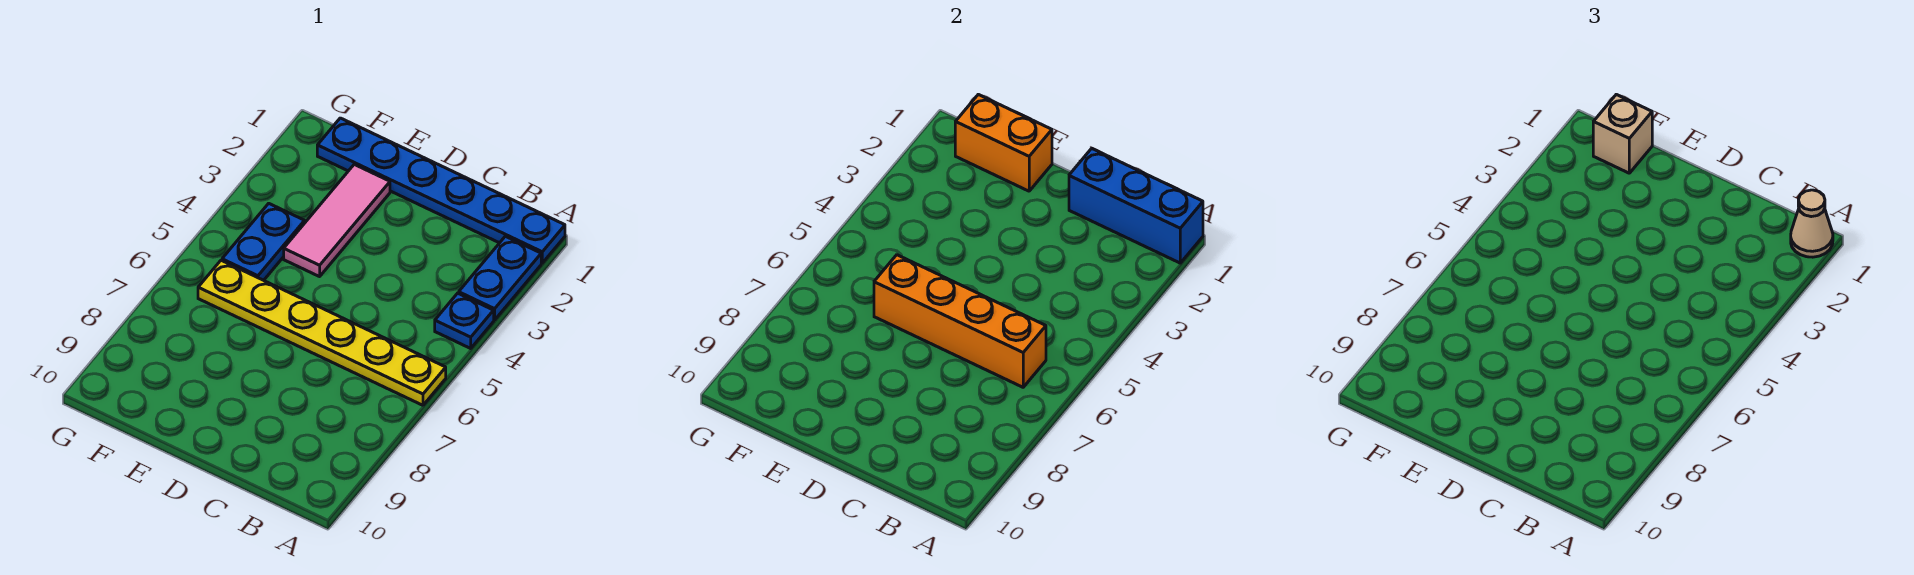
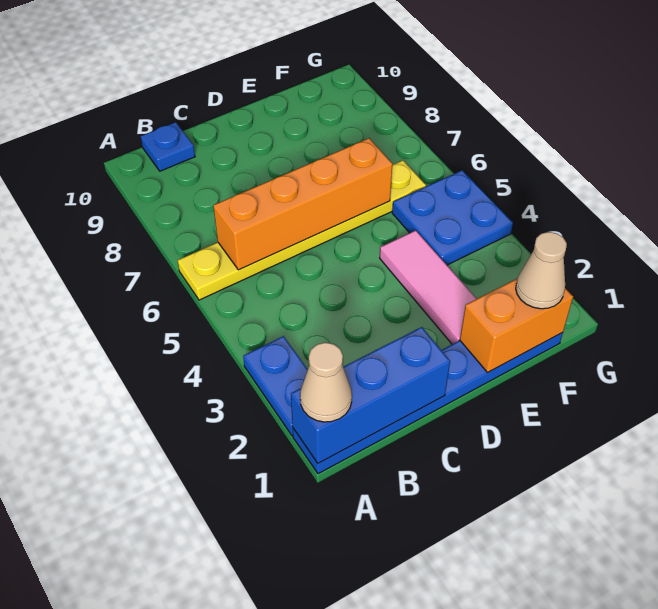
blue 1x1 plate [435,293,494,348] -> blue 1x1 plate moved to [141,122,195,171]
tan 1x1 brick [1593,94,1652,173] -> tan 1x1 cone [516,232,567,309]
blue 1x2 plate [222,203,305,280] -> blue 2x2 plate [392,170,513,265]

